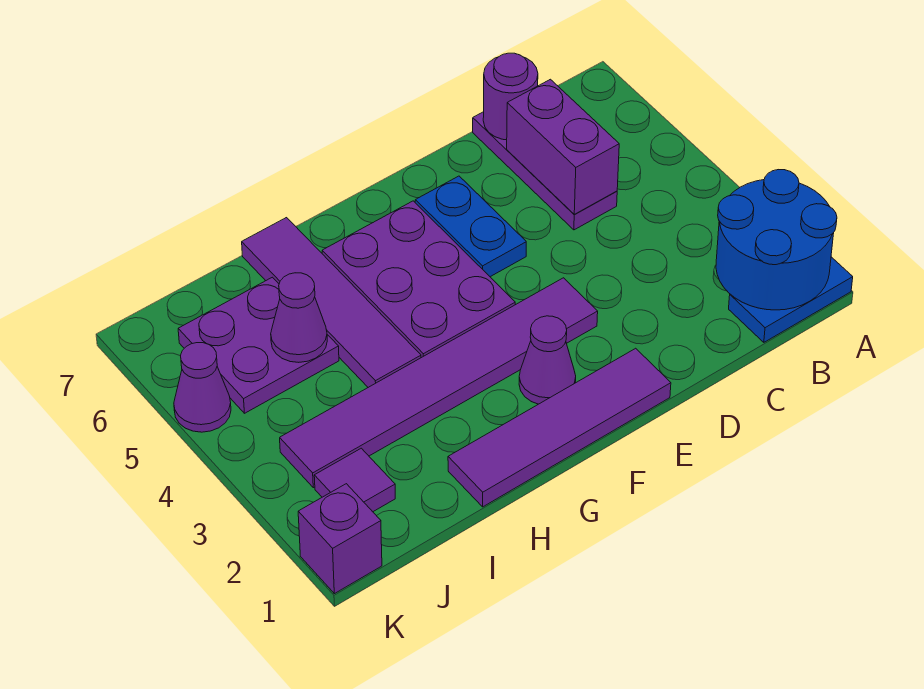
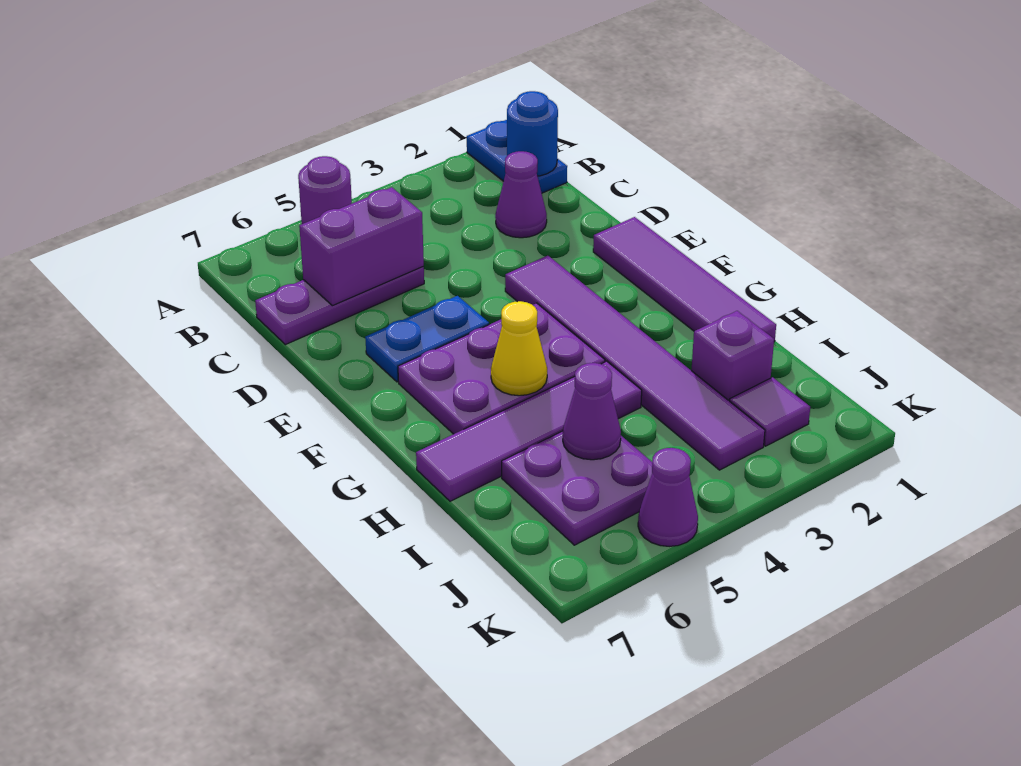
blue 2x2 round brick [716,170,837,310] -> blue 1x1 round brick [507,91,558,176]
purple 1x1 round brick [483,53,538,140] -> purple 1x1 round brick moved to [298,156,352,224]
purple 1x1 cone [519,316,576,404] -> purple 1x1 cone moved to [495,151,547,238]
none -> yellow 1x1 cone [491,301,547,396]
purple 1x1 brick [298,484,382,594] -> purple 1x1 brick moved to [691,311,774,401]

